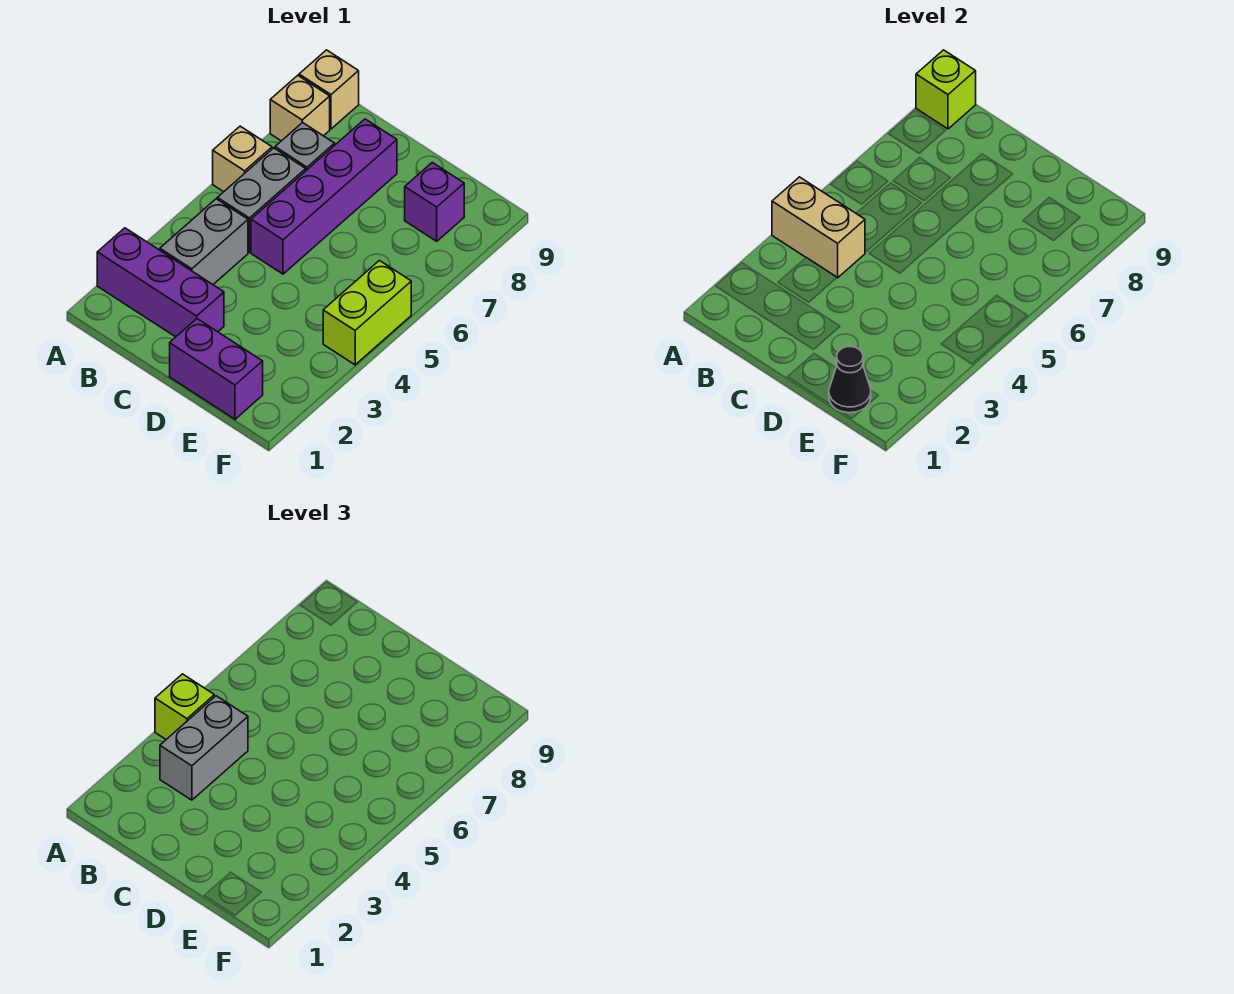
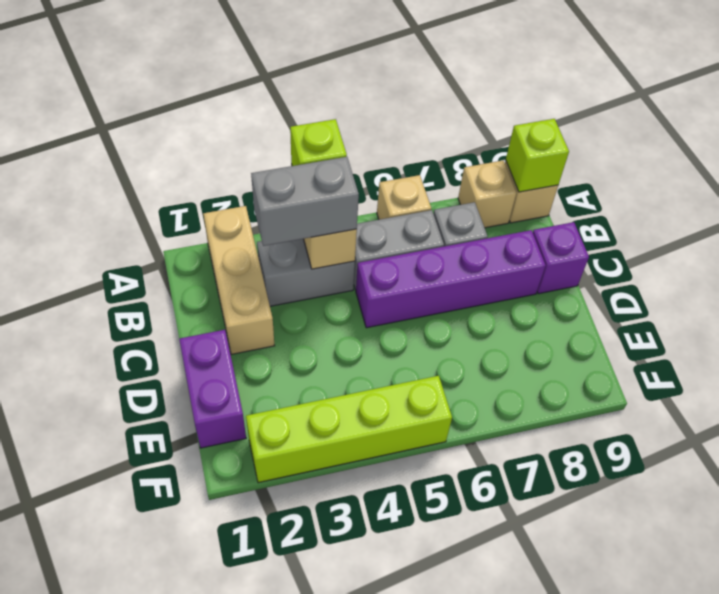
purple 1x3 brick [97,228,224,337] -> tan 1x3 brick [203,206,275,354]
black 1x1 cone [829,347,871,413] -> none
purple 1x1 brick [405,163,464,241] -> purple 1x1 brick moved to [533,222,589,294]
lime 1x2 brick [323,261,411,365] -> lime 1x4 brick [246,376,452,483]

